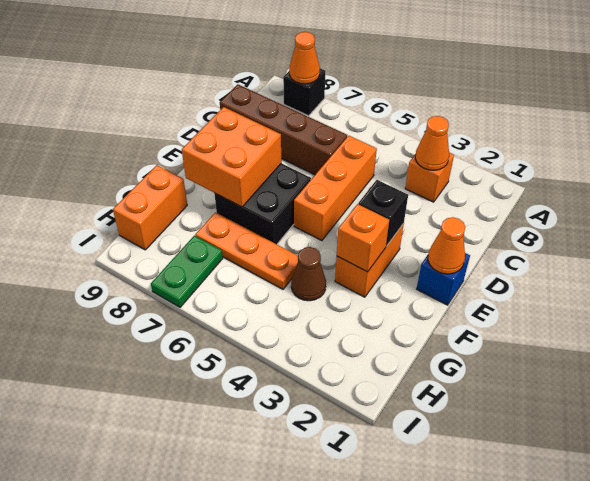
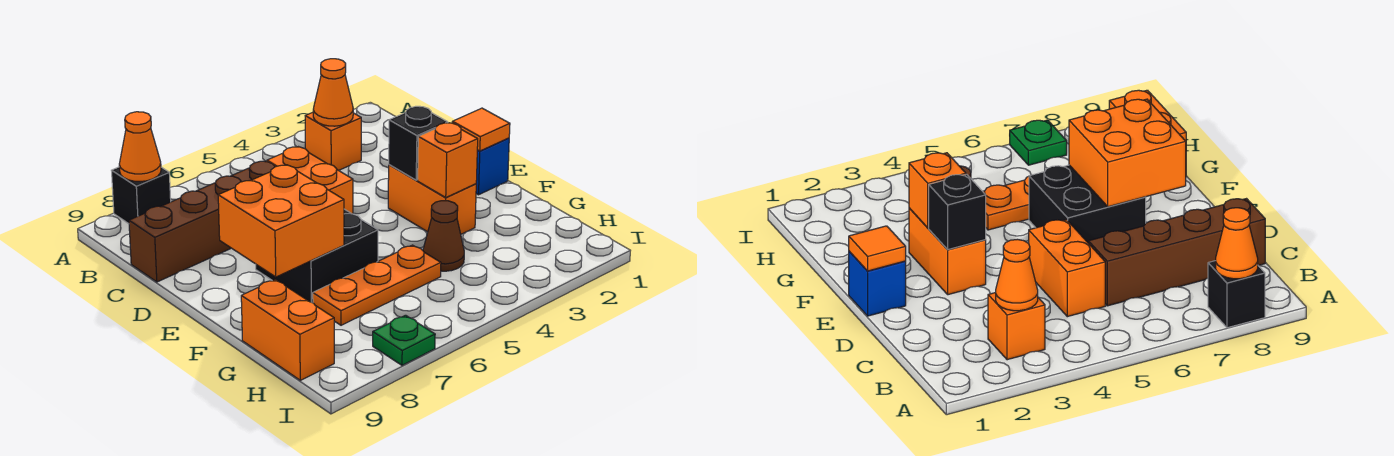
orange 1x3 brick [294,136,377,241] -> orange 1x2 brick [267,147,353,214]
orange 1x1 cone [428,217,465,274] -> orange 1x1 tile [452,108,510,151]
green 1x2 plate [151,236,223,307] -> green 1x1 plate [373,315,435,365]

